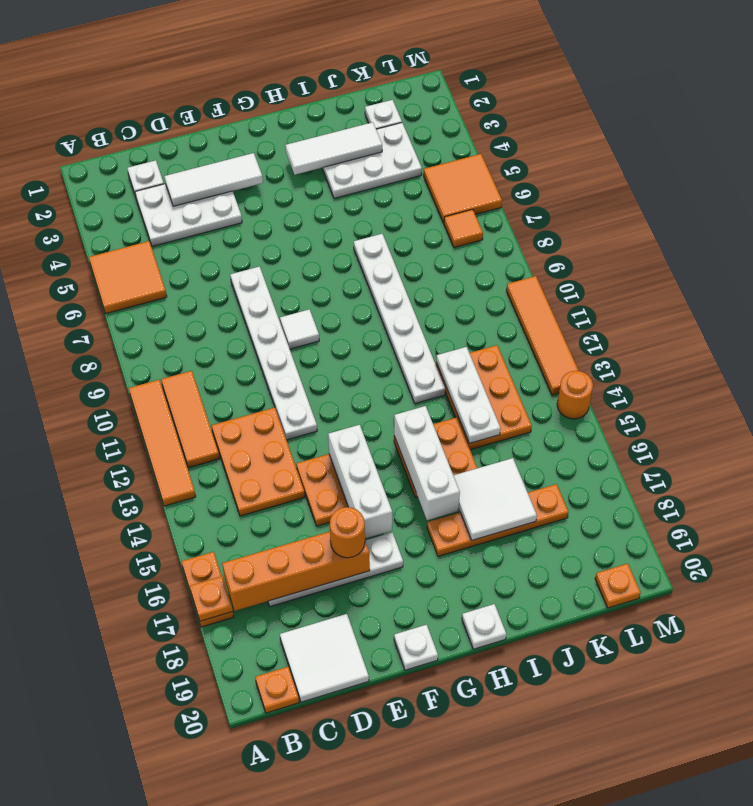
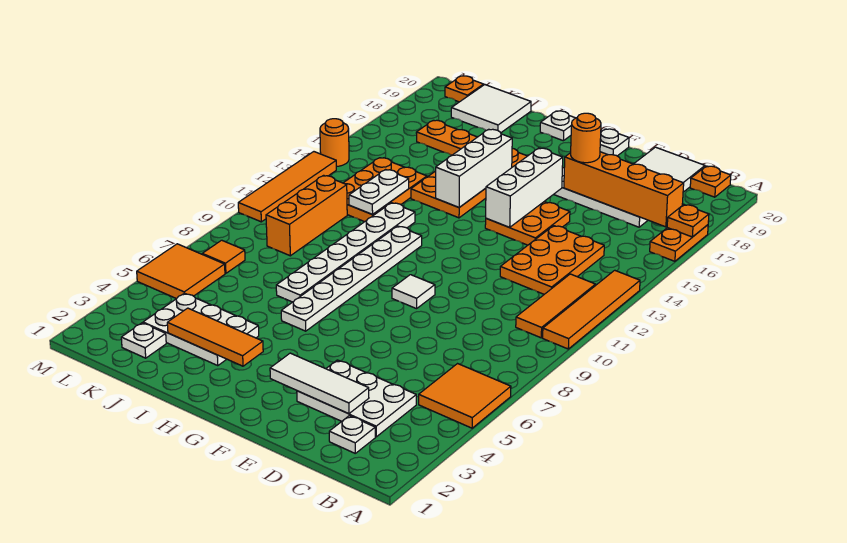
white 1x6 plate [230,266,317,440] -> white 1x6 plate moved to [281,226,422,331]
white 1x3 tile [285,122,382,175] -> orange 1x3 tile [167,308,263,366]
white 2x2 tile [454,458,537,540] -> white 2x2 tile moved to [451,85,531,132]
white 1x3 plate [436,347,501,443] -> white 1x2 plate [349,170,409,215]
none -> orange 1x3 brick [266,175,347,256]

